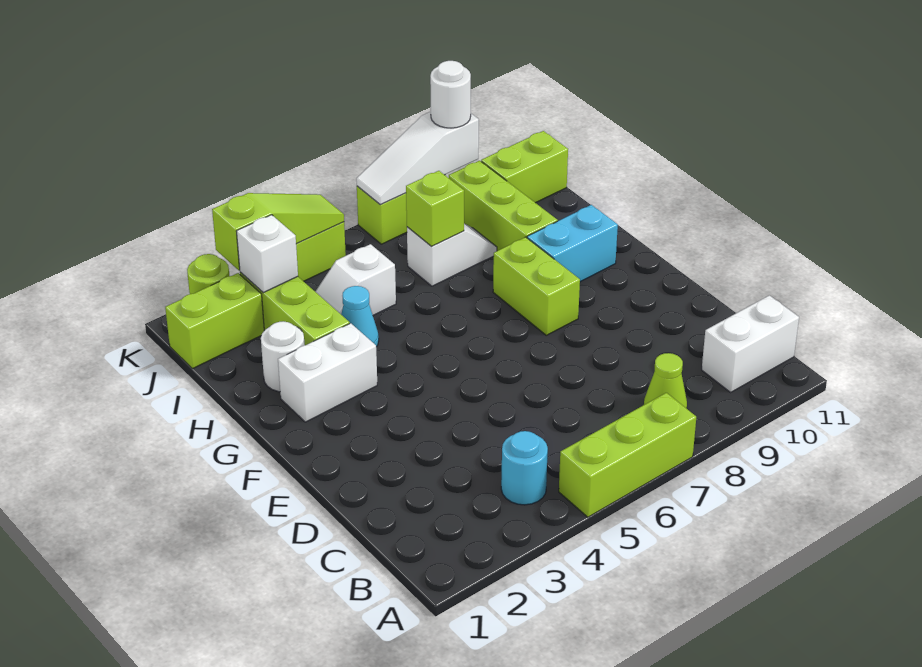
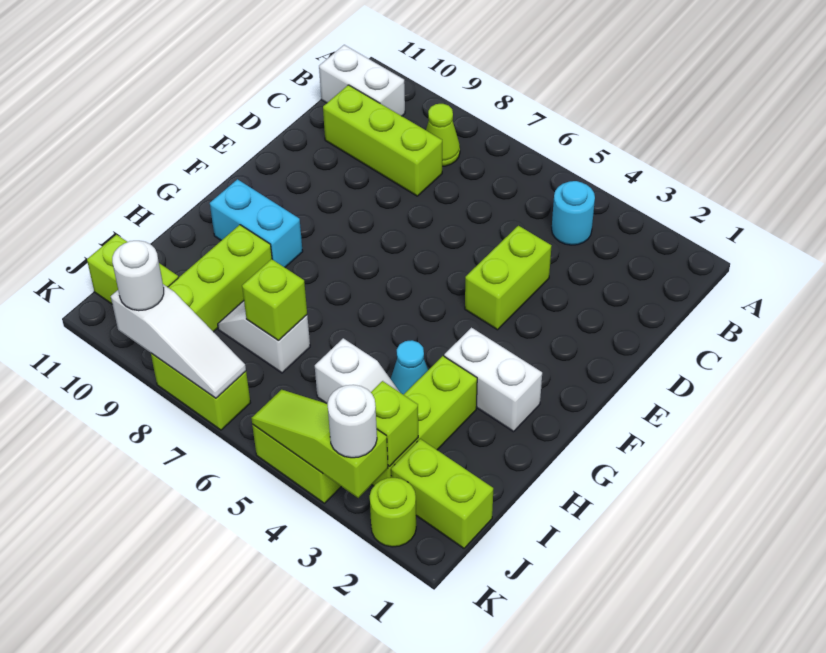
lime 1x3 brick [559,393,696,517] -> lime 1x3 brick moved to [323,85,442,196]
lime 1x2 brick [493,237,580,335] -> lime 1x2 brick moved to [465,226,551,330]
white 1x1 round brick [261,321,304,392] -> white 1x1 round brick moved to [327,385,377,458]
white 1x1 brick [237,215,298,293] -> lime 1x1 brick [371,381,418,467]

